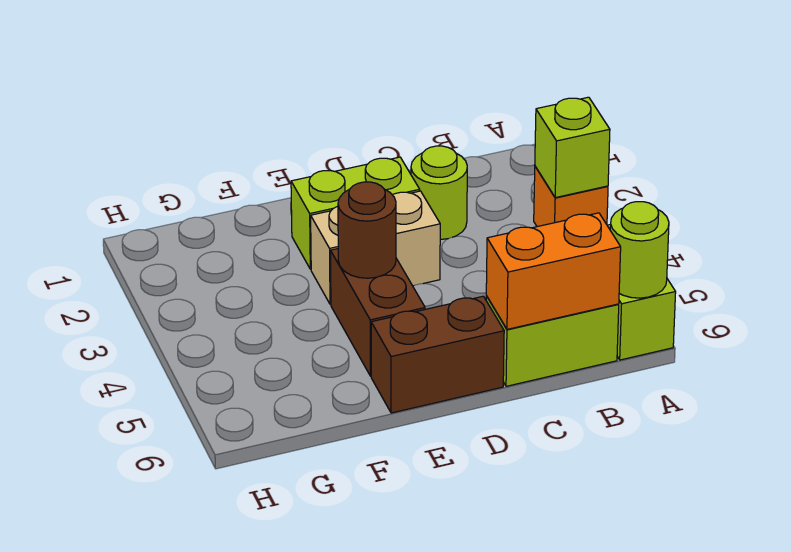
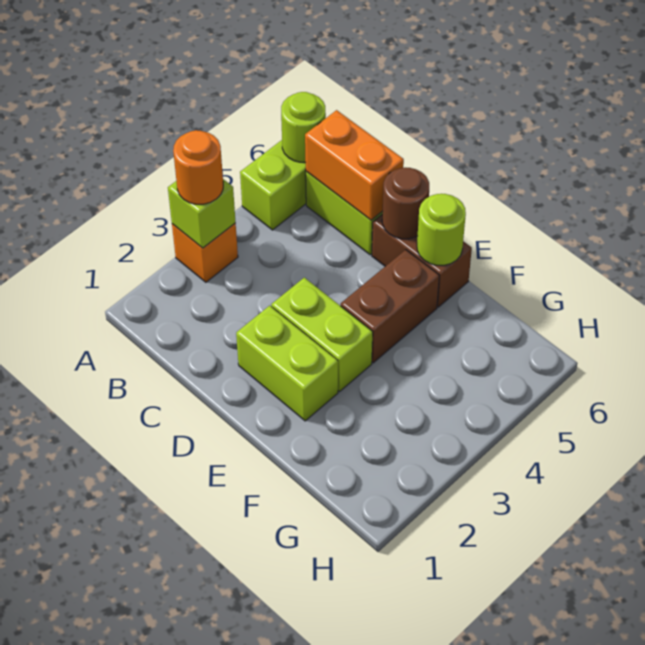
none -> orange 1x1 round brick [173,130,223,204]
lime 1x1 round brick [411,146,467,240] -> lime 1x1 round brick moved to [417,194,466,265]
tan 1x2 brick [311,191,440,304] -> lime 1x2 brick [271,278,373,391]
brown 1x1 round brick [338,182,396,278] -> brown 1x1 round brick moved to [382,167,429,239]

